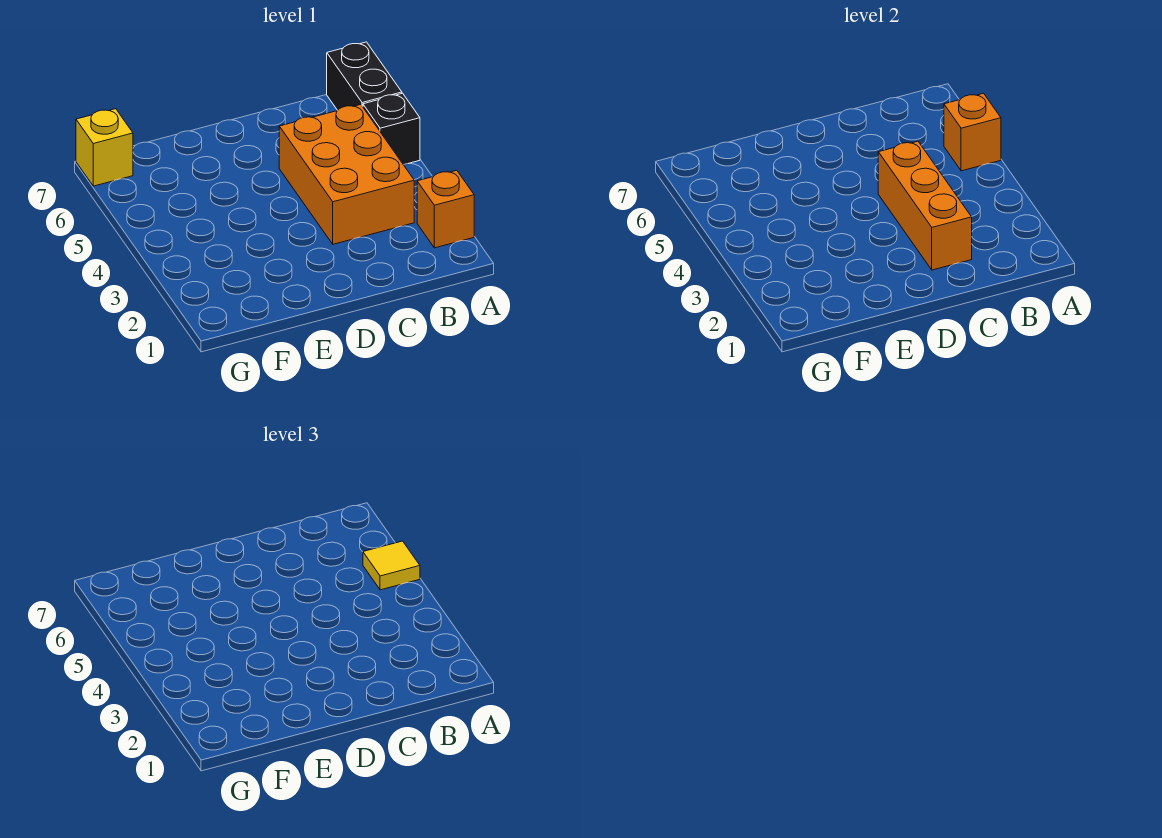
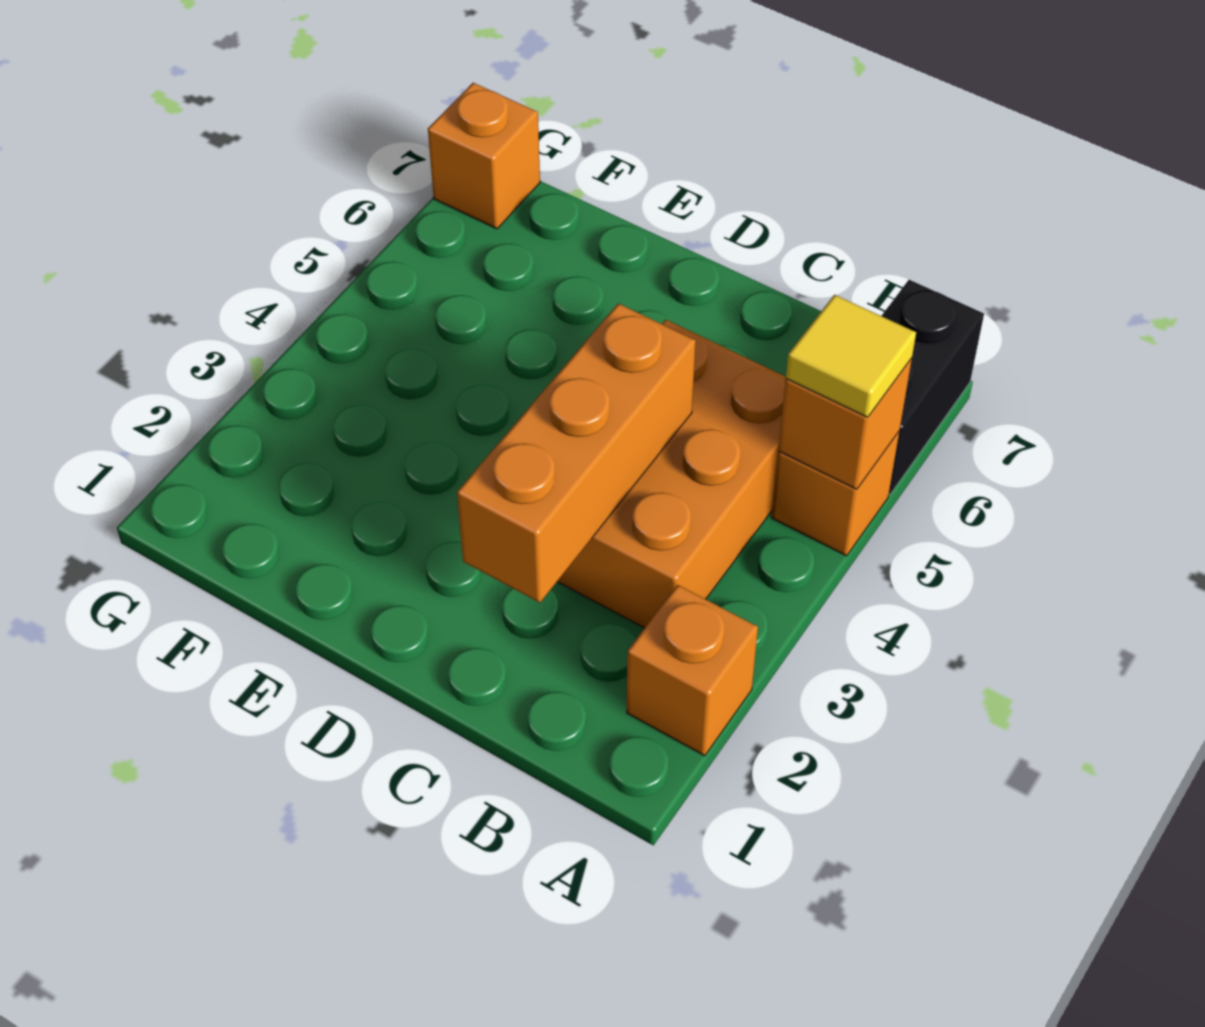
black 1x1 brick [363,93,420,165] -> orange 1x1 brick [772,432,899,556]
yellow 1x1 brick [76,109,133,186] -> orange 1x1 brick [428,83,540,229]

